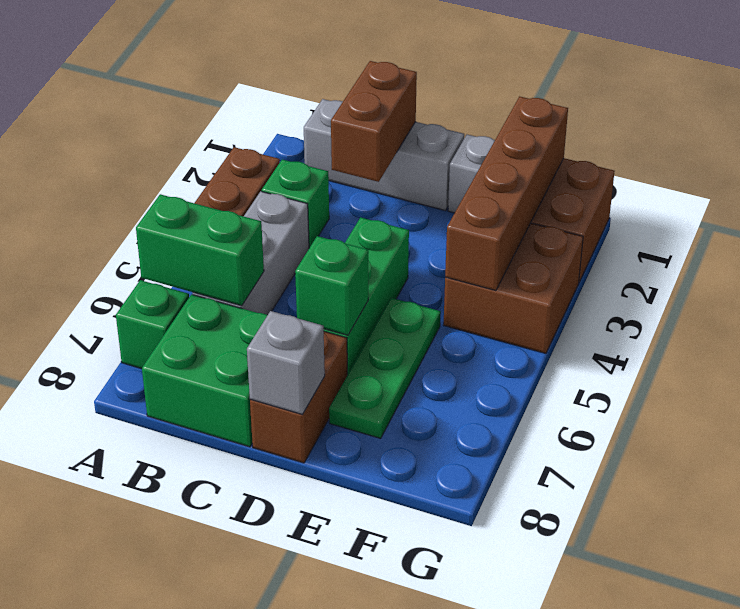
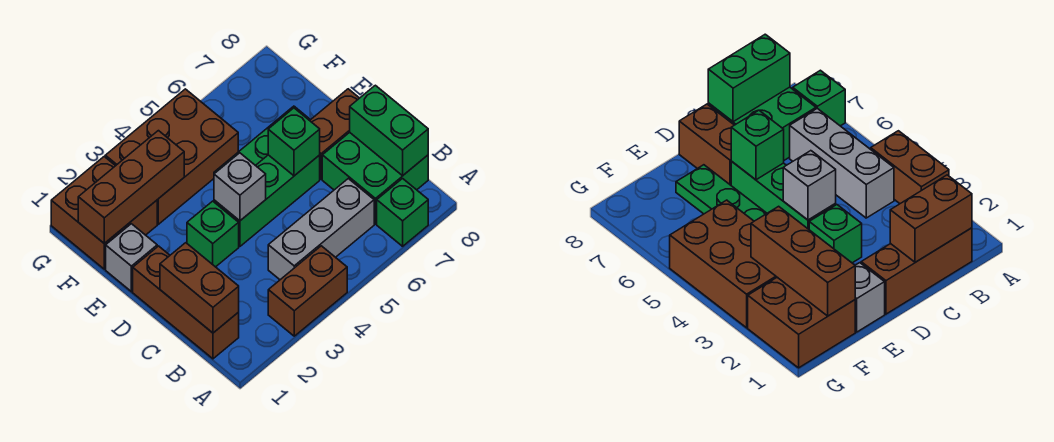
green 1x2 brick [136,194,264,306] -> green 1x2 brick moved to [350,85,428,176]
grey 1x3 brick [304,99,464,211] -> brown 1x3 brick [133,246,239,359]
green 1x1 brick [262,160,329,248] -> green 1x1 brick moved to [187,201,239,267]
brown 1x2 brick [331,61,417,182] -> brown 1x2 brick turned to [160,243,239,333]
grey 1x1 brick [247,311,325,415] -> grey 1x1 brick moved to [214,153,266,221]
brown 1x4 brick [445,96,568,291] -> brown 1x3 brick [78,131,184,243]
brown 2x2 brick [444,223,583,353] -> brown 2x3 brick [105,89,238,224]

